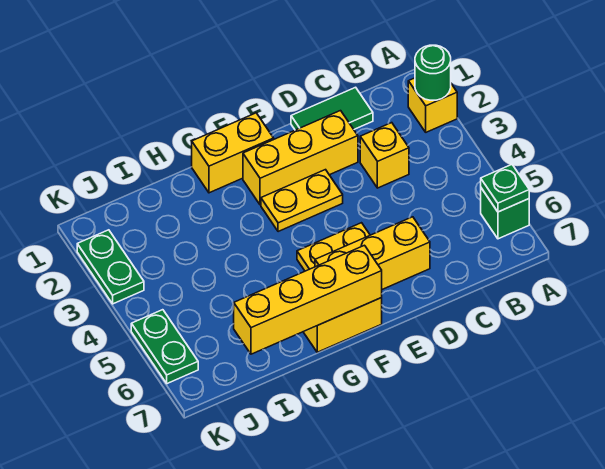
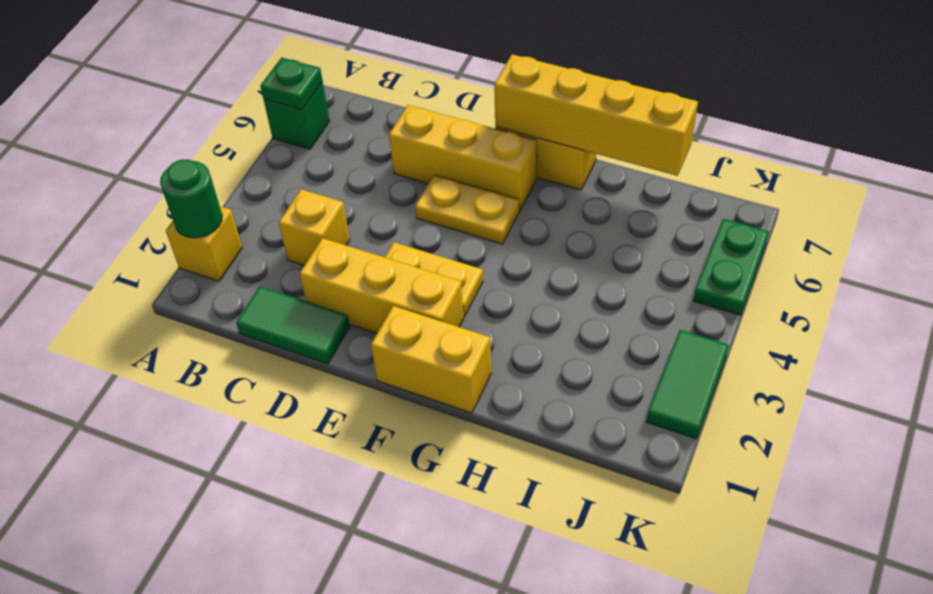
green 1x2 plate [77,230,144,304] -> green 1x2 tile [646,330,729,439]

